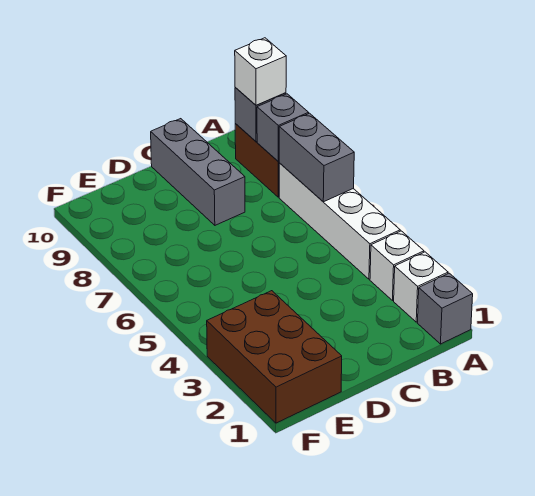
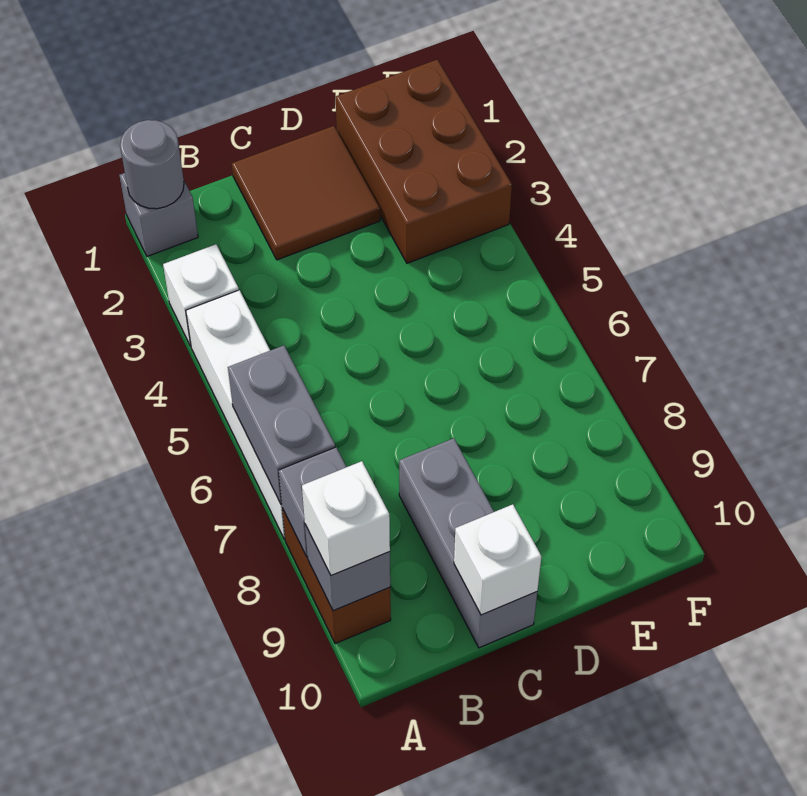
none -> grey 1x1 round brick [120,120,184,209]
white 1x1 brick [394,252,448,322] -> white 1x1 brick moved to [454,504,541,615]
none -> brown 2x2 tile [232,126,380,260]

